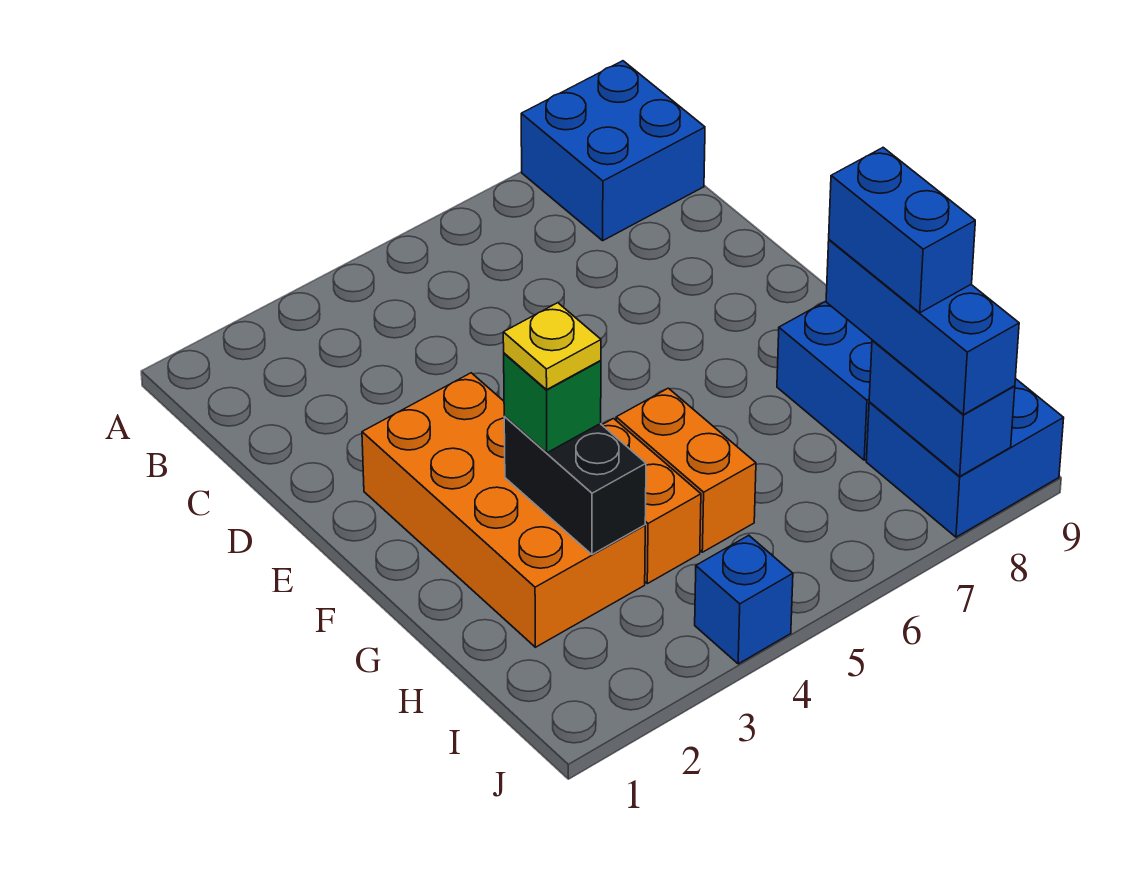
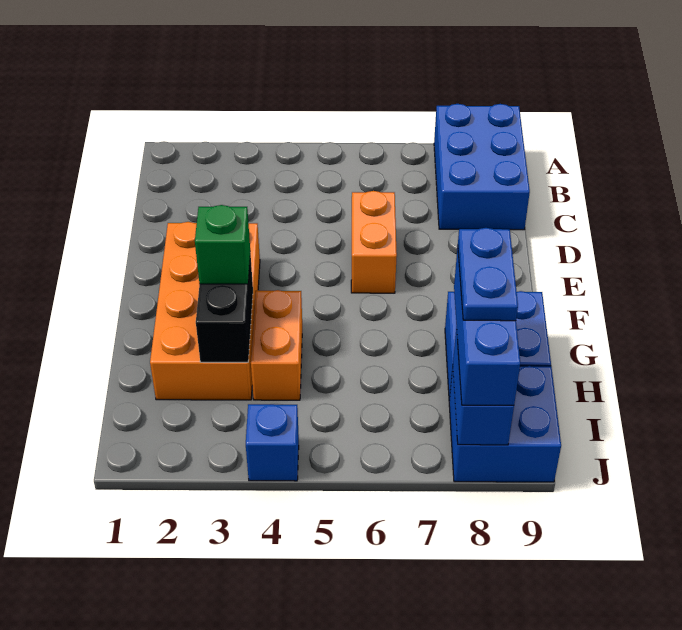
blue 2x2 brick [521,61,705,241] -> blue 2x3 brick [434,104,530,230]
yellow 1x1 plate [503,303,601,390] -> none
orange 1x2 brick [616,388,756,552] -> orange 1x2 brick moved to [351,191,397,293]
blue 1x2 brick [829,148,975,313] -> blue 1x2 plate [458,228,518,321]

